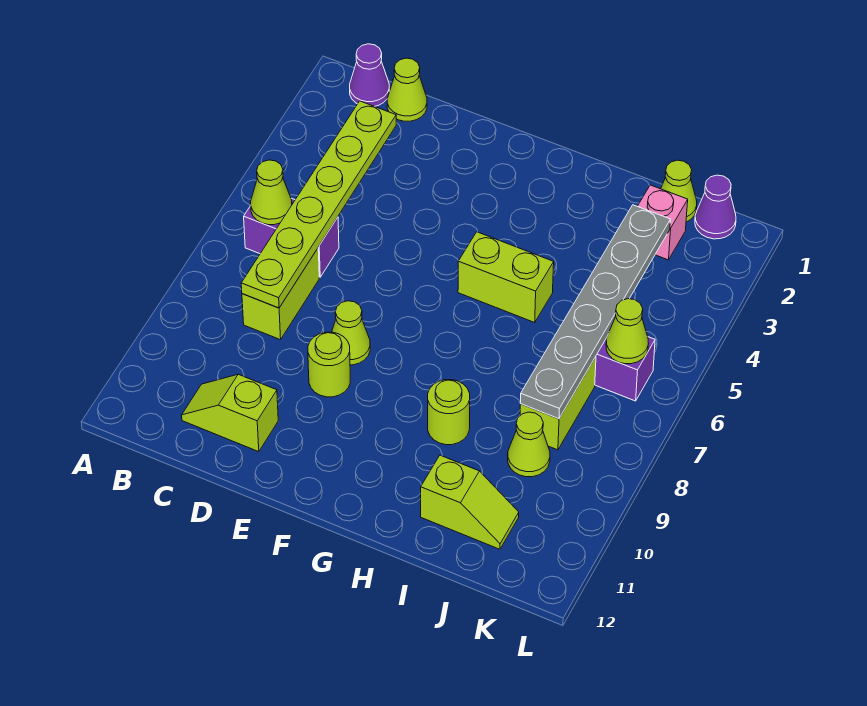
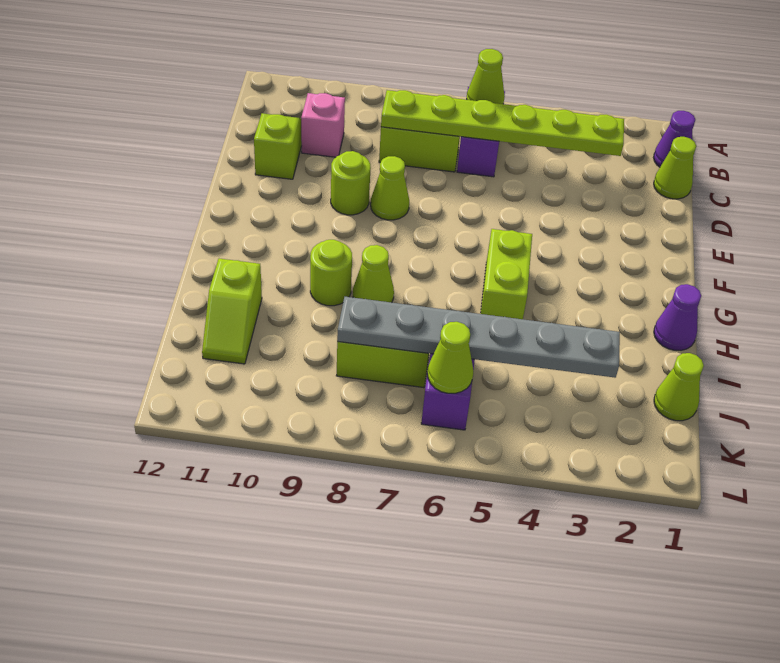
pink 1x1 brick [638,185,688,260] -> pink 1x1 brick moved to [301,93,345,157]
lime 1x1 cone [508,412,550,477] -> lime 1x1 cone moved to [353,245,394,303]
purple 1x1 cone [695,175,736,239] -> purple 1x1 cone moved to [654,284,701,350]

